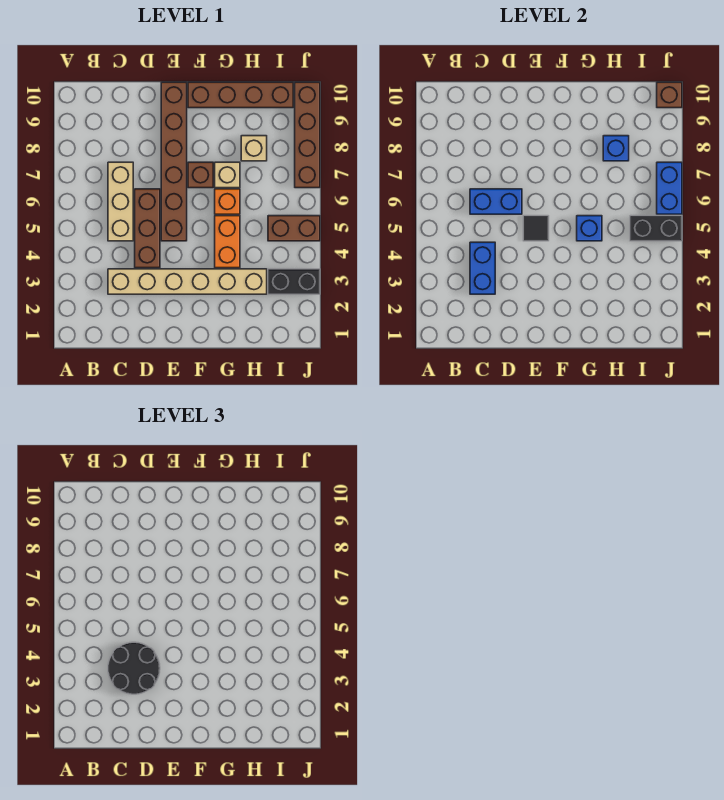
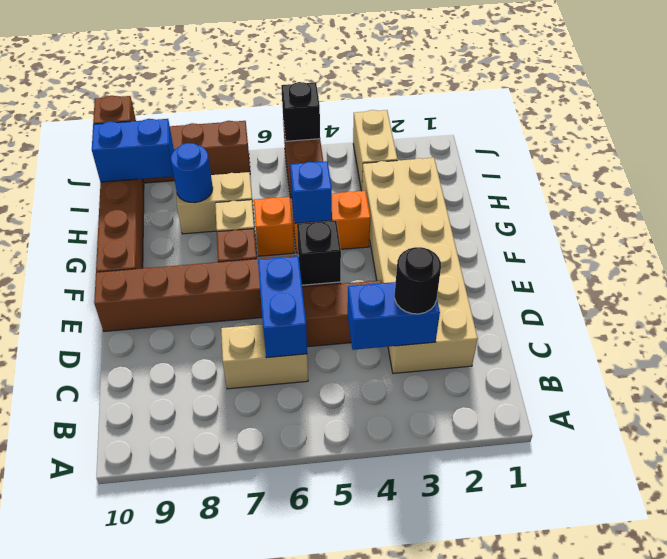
tan 1x6 brick [108,269,267,294] -> tan 2x6 brick [362,158,478,373]
black 2x2 round brick [108,642,160,694] -> black 1x1 round brick [395,247,441,314]
tan 1x3 brick [108,162,133,241] -> tan 1x2 brick [221,324,308,389]
black 1x1 tile [523,216,549,241] -> black 1x1 brick [297,221,341,285]
tan 1x1 brick [241,136,267,161] -> tan 1x2 brick [177,172,254,234]
blue 1x1 brick [603,136,629,161] -> blue 1x1 round brick [171,143,213,203]
black 1x2 brick [268,269,320,294] -> tan 1x2 brick [353,110,397,191]
black 1x2 brick [630,216,682,241] -> black 1x1 brick [281,82,320,141]
blue 1x2 brick [657,162,682,214] -> blue 1x2 brick moved to [92,119,174,182]

